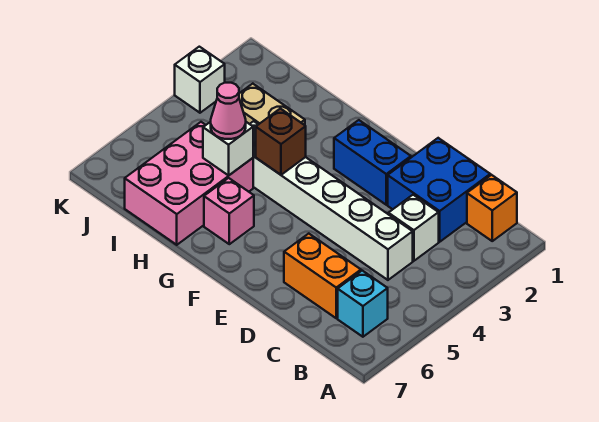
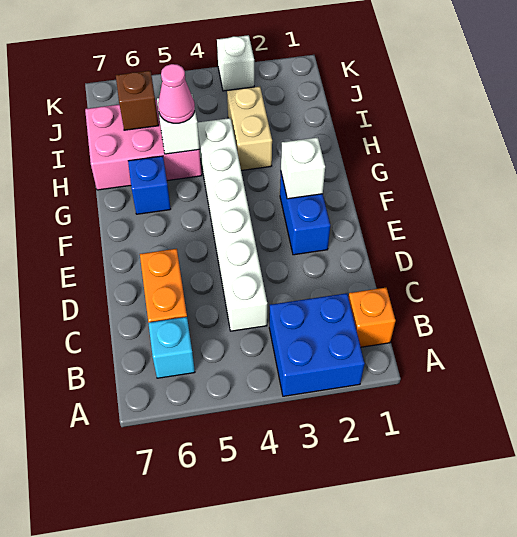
blue 2x2 brick [388,138,490,242] -> blue 2x2 brick moved to [269,293,365,396]
white 1x1 brick [388,195,439,261] -> white 1x1 brick moved to [281,137,325,199]
brown 1x1 brick [256,109,306,175] -> brown 1x1 brick moved to [116,71,159,130]
pink 1x1 brick [204,178,254,244] -> blue 1x1 brick [128,156,171,214]

